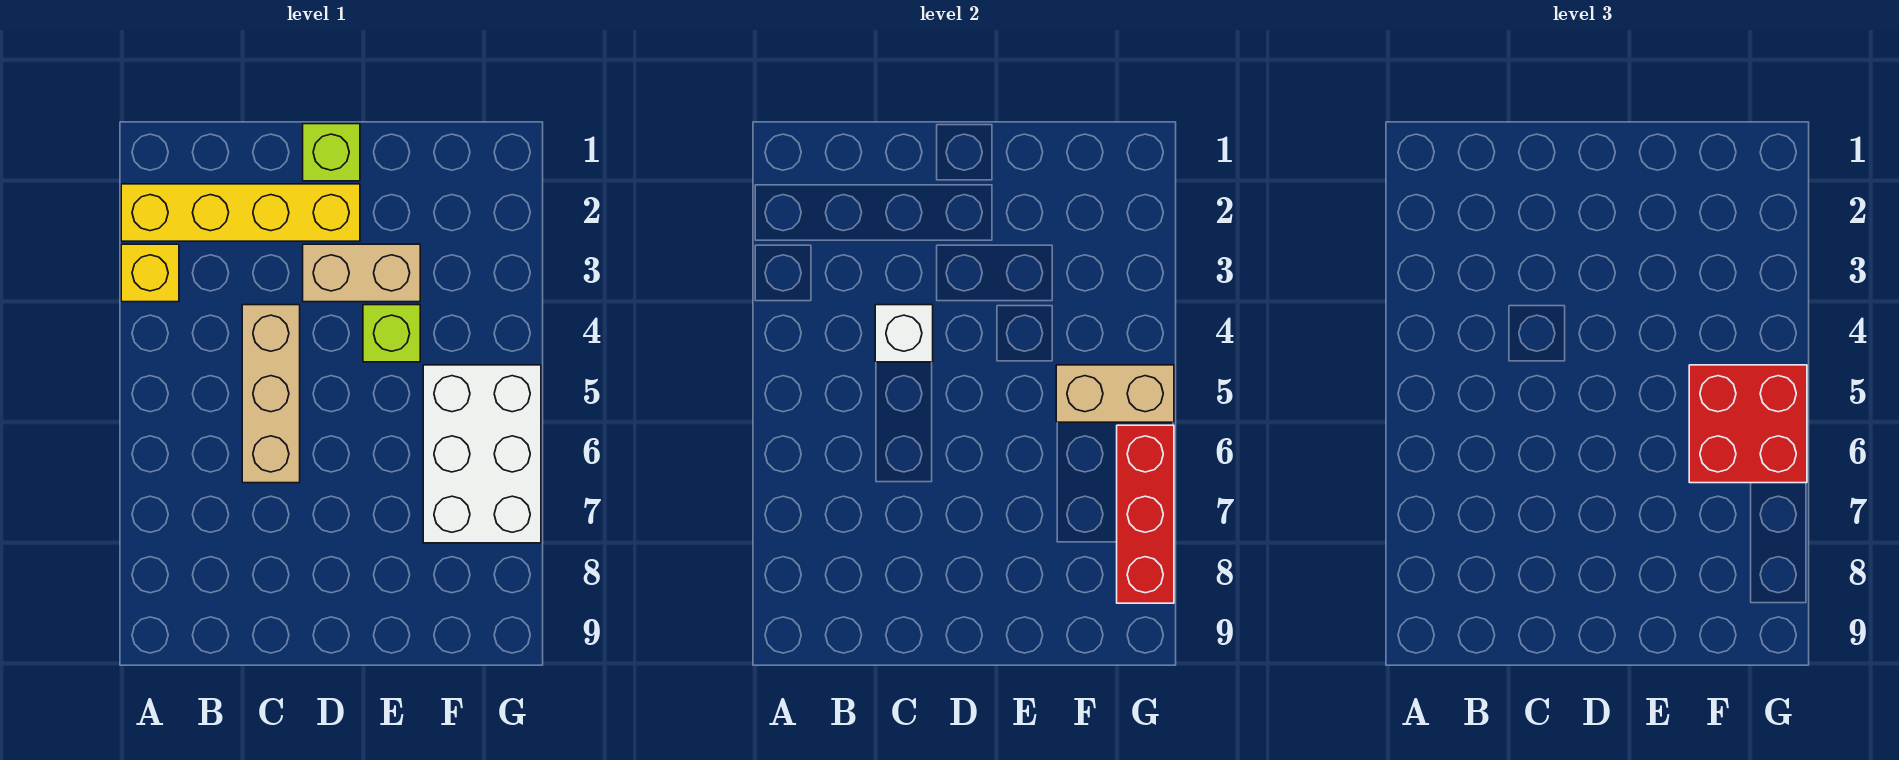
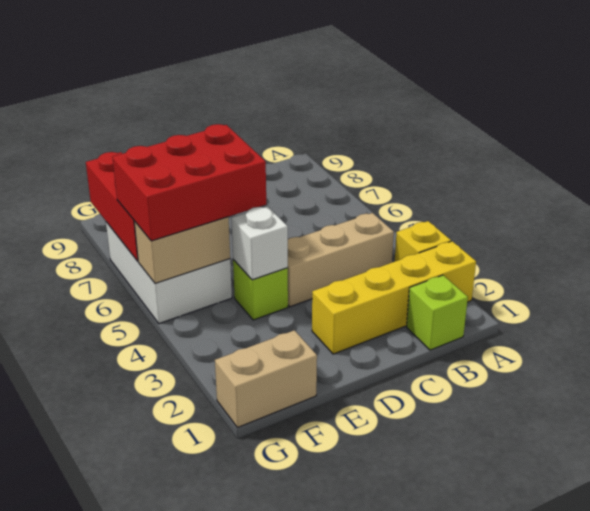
tan 1x3 brick [242,305,300,483] -> tan 1x3 brick turned to [288,213,394,307]
white 1x1 brick [875,305,933,362] -> white 1x1 brick moved to [231,206,288,280]
lime 1x1 brick [303,124,360,181] -> lime 1x1 brick moved to [407,275,468,350]
tan 1x2 brick [303,244,420,302] -> tan 1x2 brick moved to [215,330,317,428]
red 2x2 brick [1689,365,1807,483] -> red 2x3 brick [112,124,266,241]

